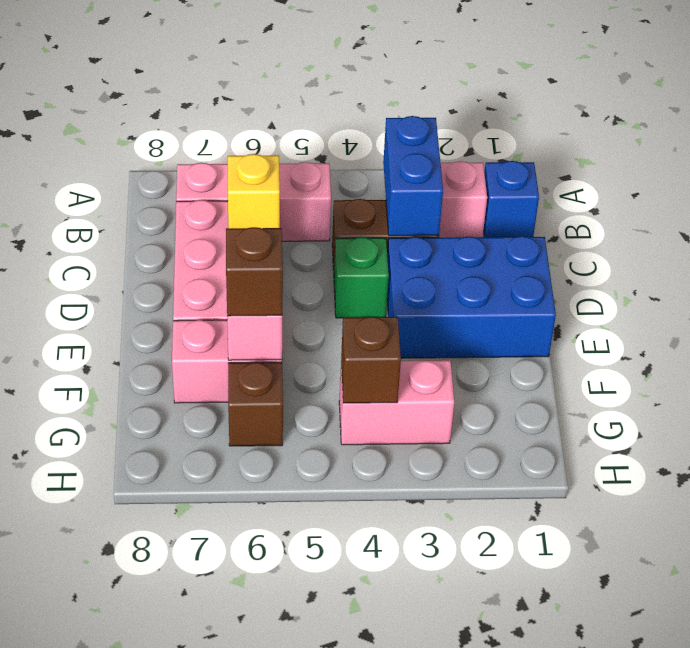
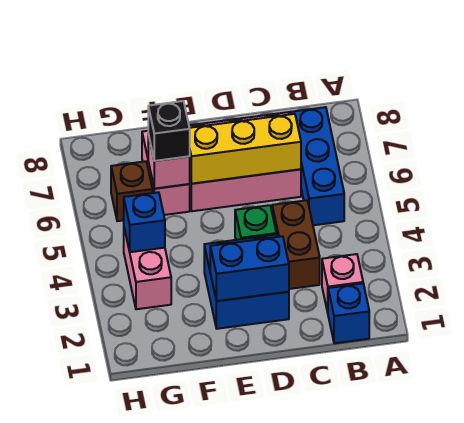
blue 1x2 brick [383,116,443,236] -> blue 1x2 brick moved to [210,236,289,301]
pink 1x3 brick [176,162,331,241] -> blue 1x3 brick [291,107,344,225]
yellow 1x1 brick [228,154,280,228] -> yellow 1x3 brick [189,114,301,184]
blue 2x3 brick [387,236,556,358] -> blue 2x2 brick [204,235,289,329]
brown 1x1 brick [226,227,283,316] -> black 1x1 brick [148,101,190,161]
brown 1x1 brick [341,317,401,403] -> blue 1x1 brick [124,192,165,252]

